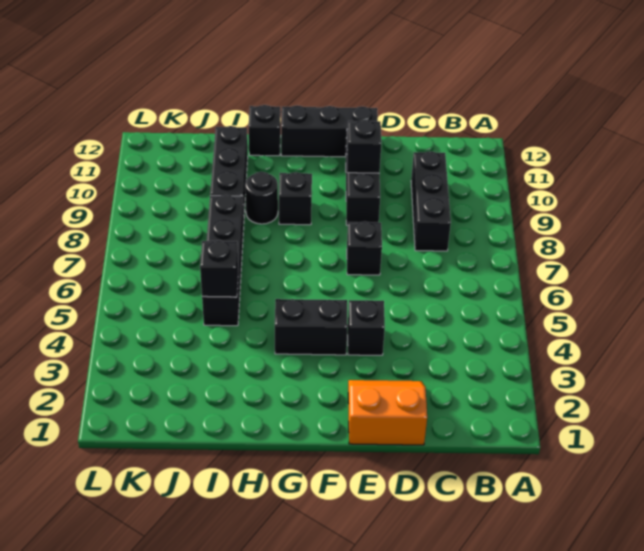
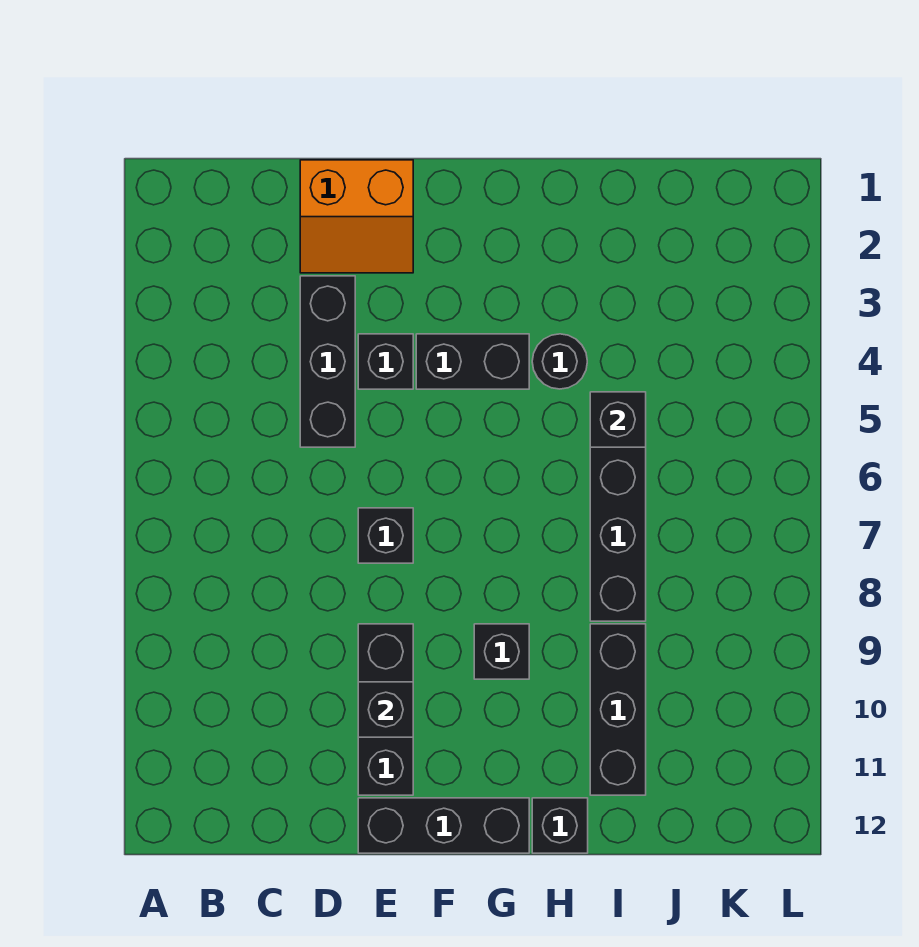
black 1x3 brick [411,151,451,251] -> black 1x3 brick moved to [300,276,355,447]
black 1x1 round brick [245,172,278,224] -> black 1x1 round brick moved to [532,334,587,389]

